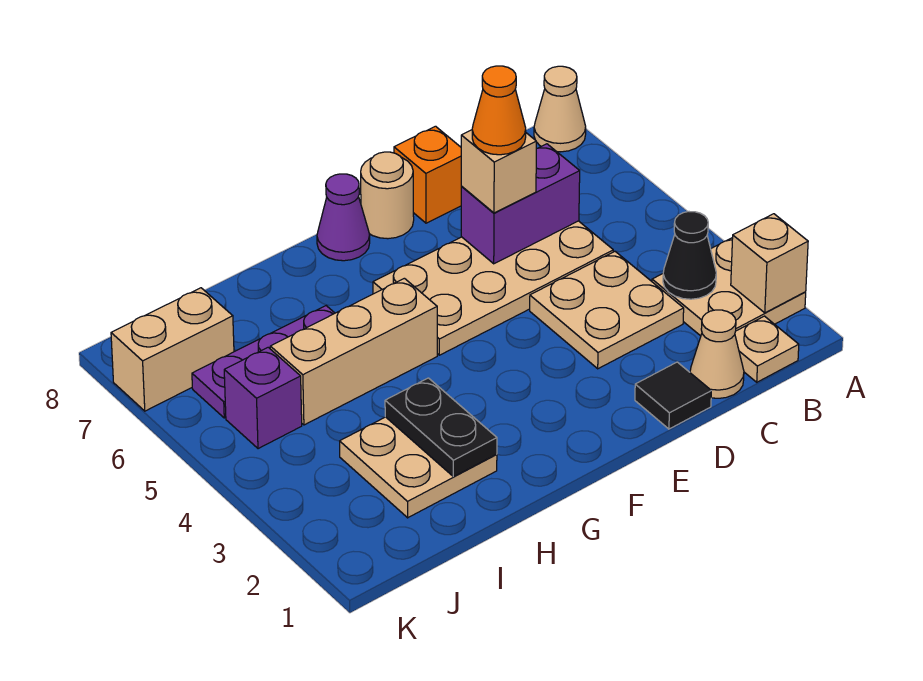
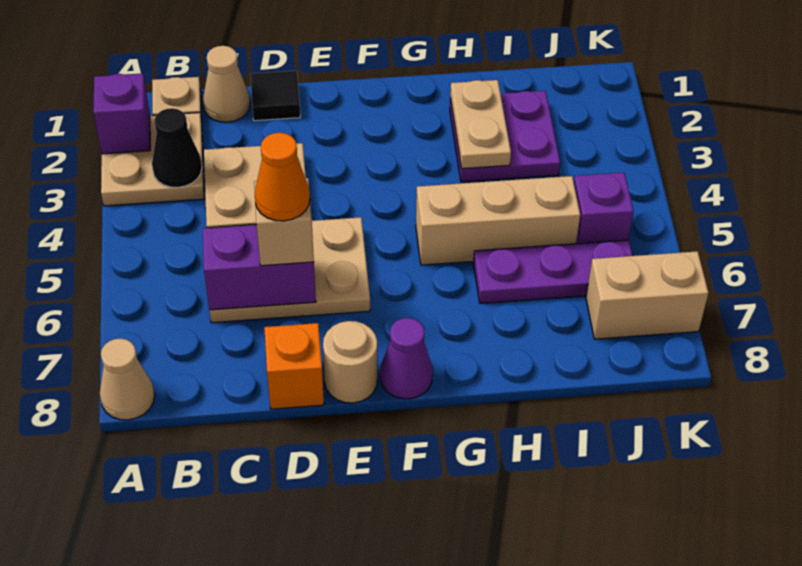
tan 1x1 brick [731,214,808,313] -> purple 1x1 brick [93,74,150,154]
tan 2x4 plate [373,221,613,355] -> tan 2x3 plate [209,217,370,323]
tan 2x2 plate [340,417,497,518] -> purple 2x2 plate [450,91,560,182]
black 1x2 plate [385,378,497,477] -> tan 1x2 plate [450,80,511,169]

